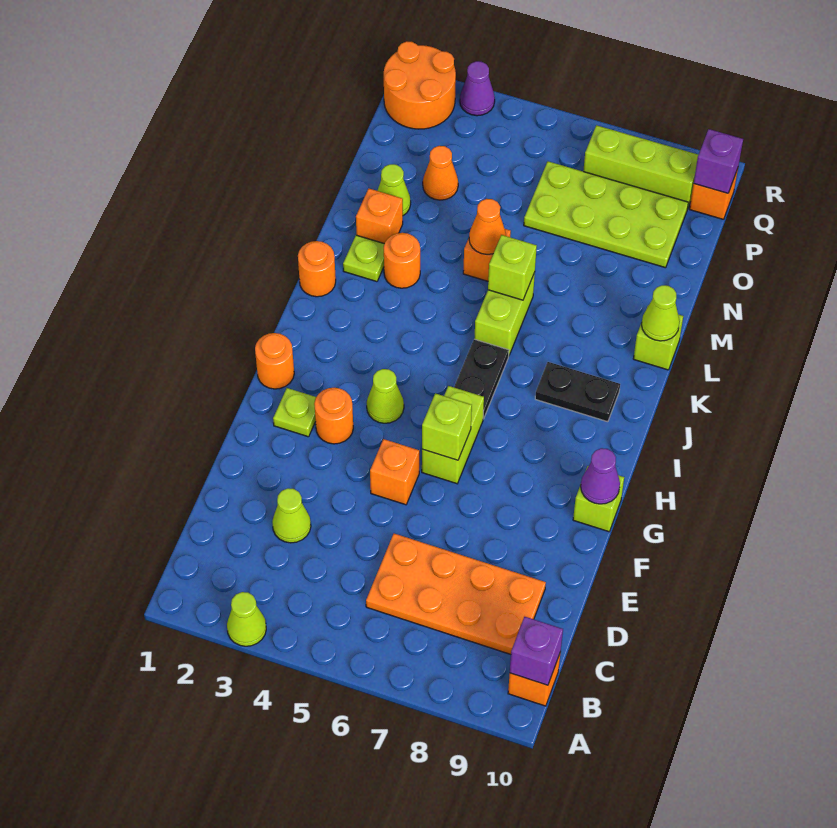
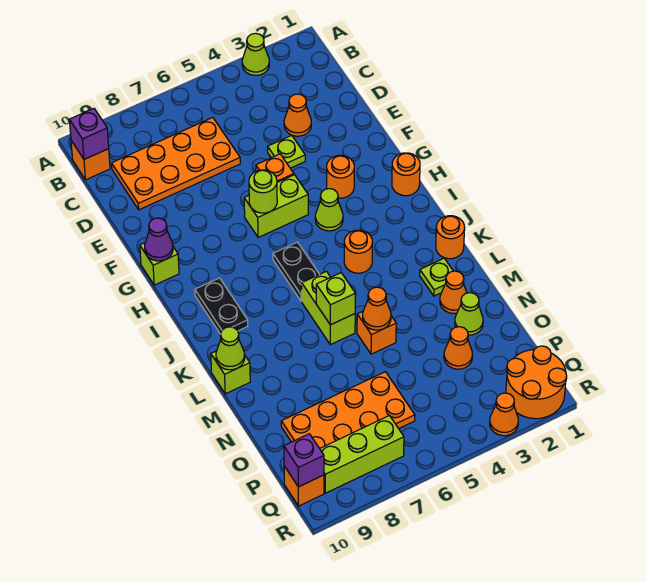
lime 1x1 cone [272,488,311,543] -> orange 1x1 cone [284,94,311,136]
lime 1x1 plate [273,388,316,437] -> lime 1x1 plate moved to [268,135,305,168]
lime 1x2 brick [422,386,484,484] -> lime 1x2 brick turned to [244,175,308,238]
lime 1x1 brick [422,393,472,460] -> lime 1x1 round brick [249,170,277,213]
black 1x2 plate [535,362,620,422] -> black 1x2 plate turned to [195,278,248,334]
orange 1x1 round brick [384,233,420,288] -> orange 1x1 round brick moved to [344,230,373,273]
orange 1x1 brick [356,188,403,244] -> orange 1x1 cone [440,271,467,314]
lime 2x4 plate [524,161,689,268] -> orange 2x4 plate [281,372,415,448]
purple 1x1 cone [460,61,495,116] -> orange 1x1 cone [490,393,518,436]

